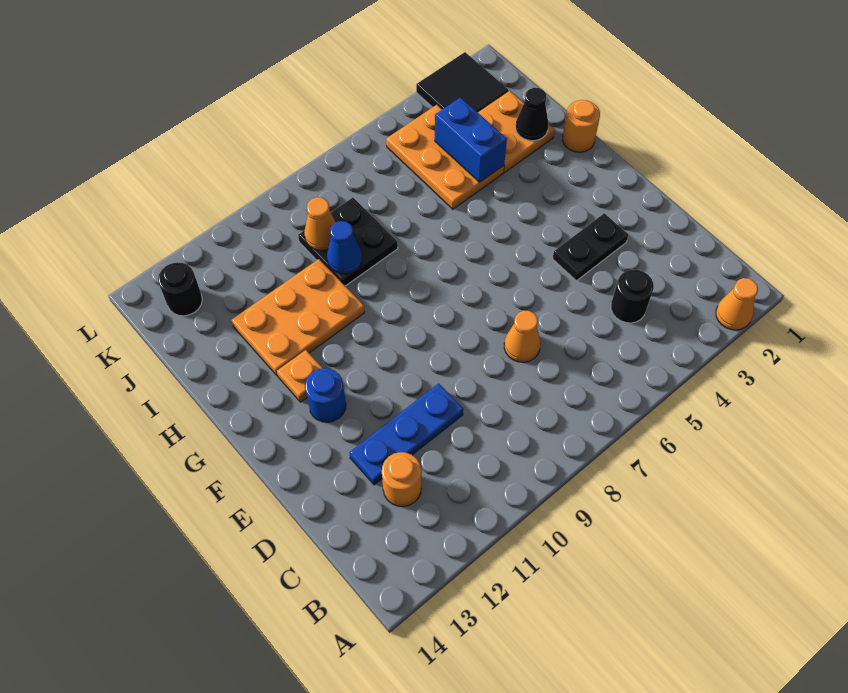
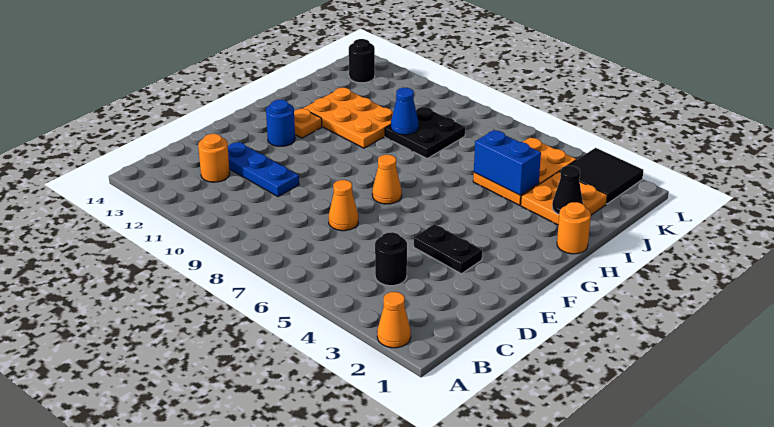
blue 1x2 brick [435,97,507,182] -> blue 1x2 brick turned to [474,130,541,195]
orange 1x1 cone [304,197,336,250] -> orange 1x1 cone moved to [372,155,402,204]

